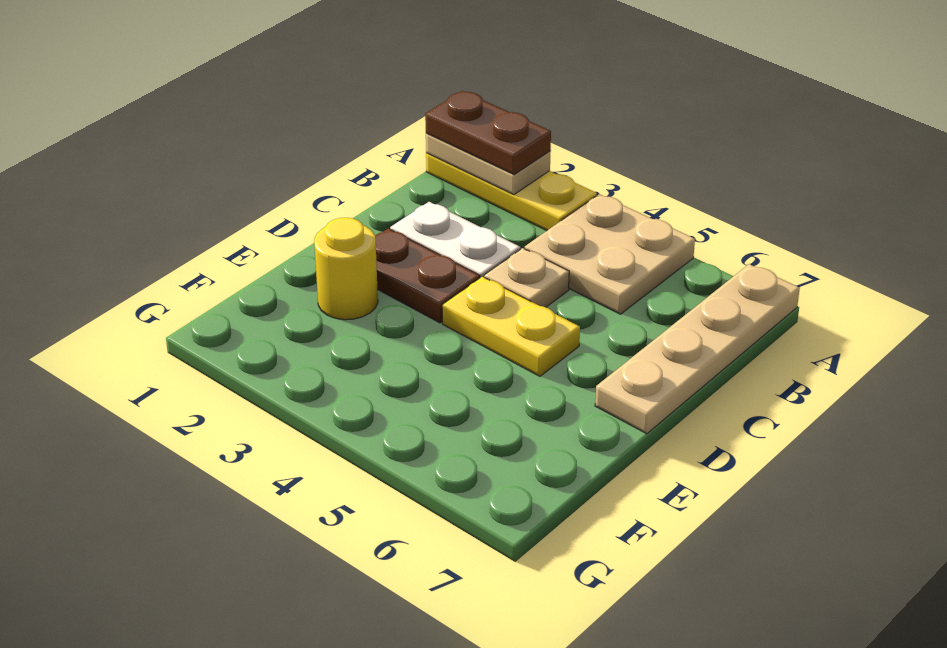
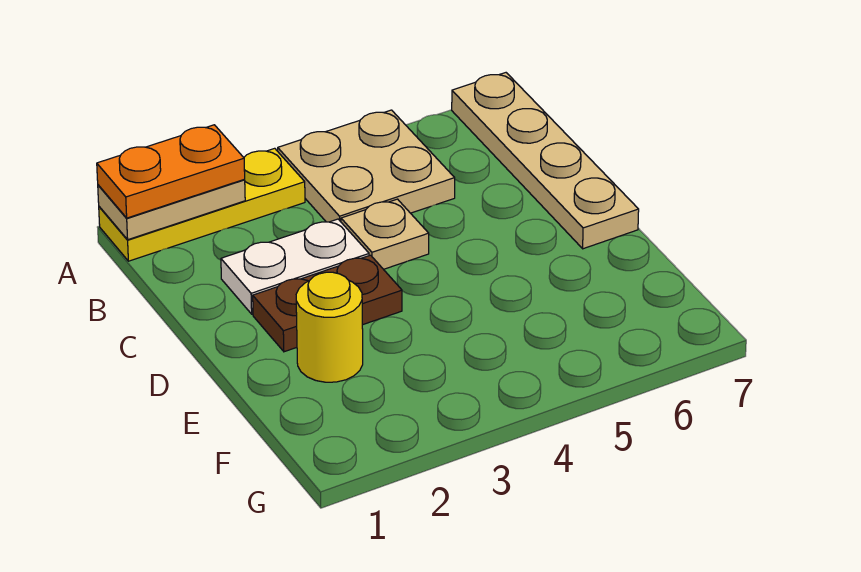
brown 1x2 plate [425,91,551,174] -> orange 1x2 plate [97,125,245,218]
yellow 1x2 plate [442,277,580,376] -> none

